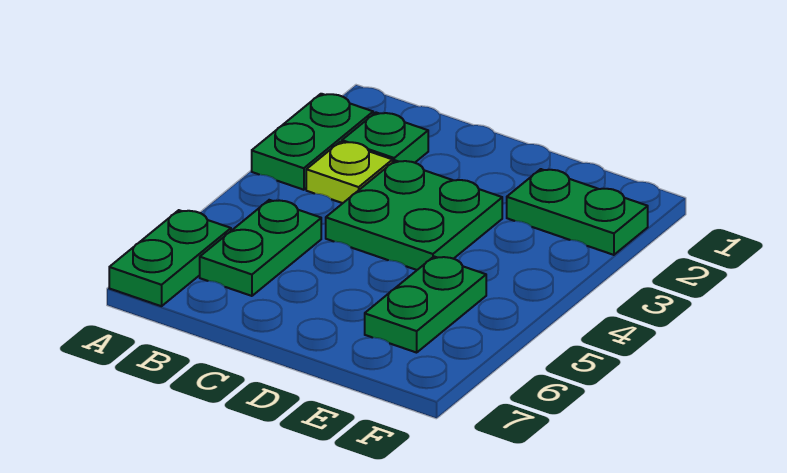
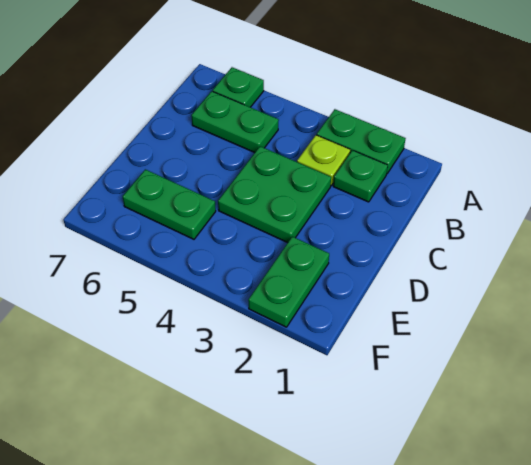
green 1x2 plate [109,210,231,306] -> green 1x1 plate [213,67,264,107]

